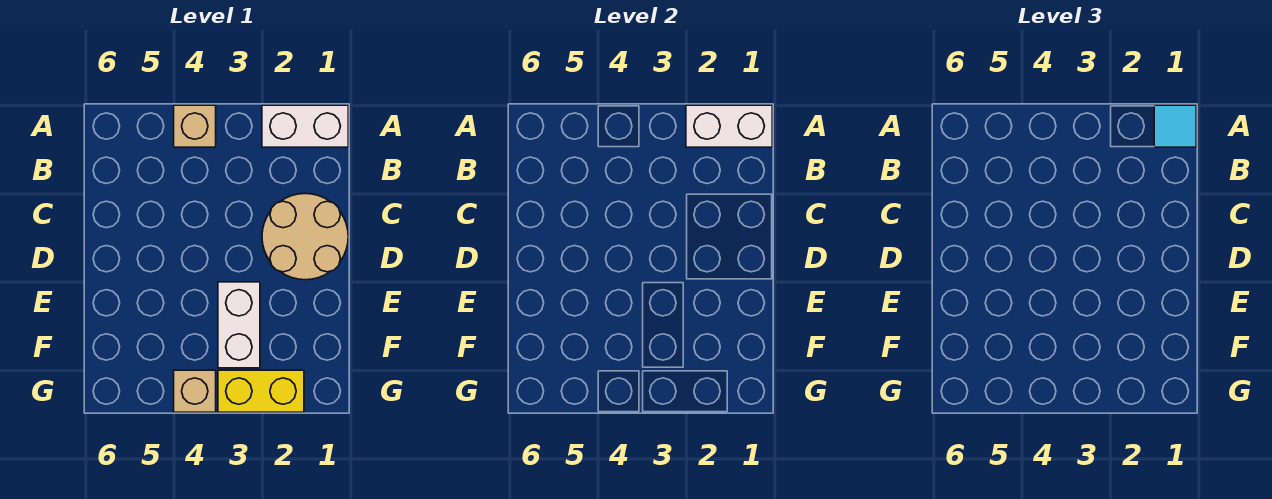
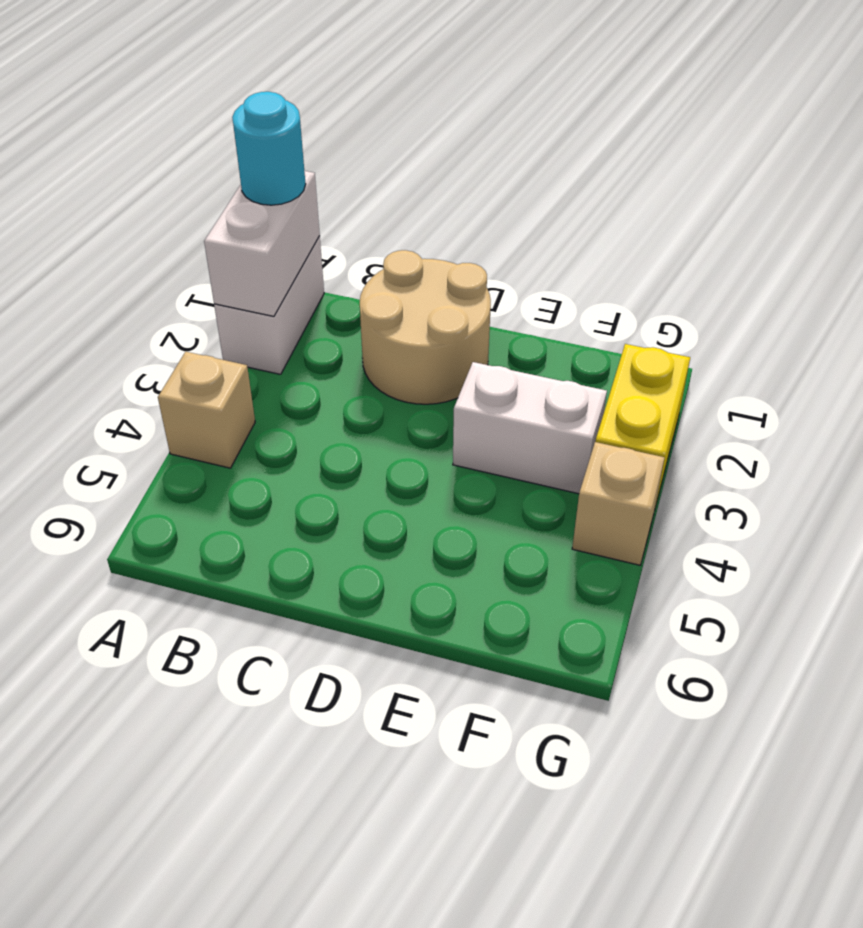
cyan 1x1 tile [1154,105,1196,147] -> cyan 1x1 round brick [232,92,306,205]

